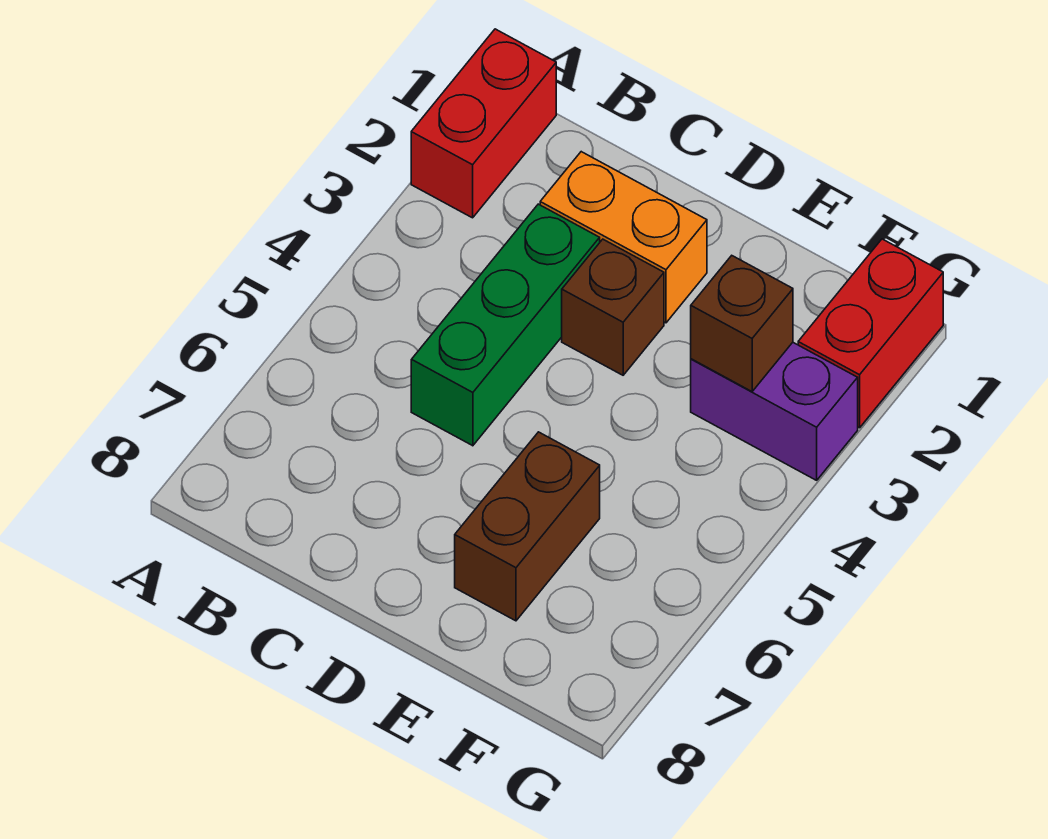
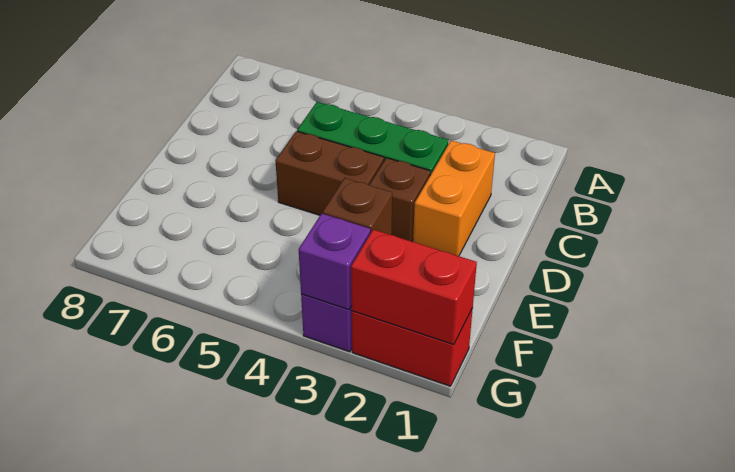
red 1x2 brick [411,29,556,218] -> red 1x2 brick moved to [351,230,477,345]
brown 1x2 brick [455,432,600,621] -> brown 1x2 brick moved to [275,131,384,215]
none -> purple 1x1 brick [299,213,370,310]

